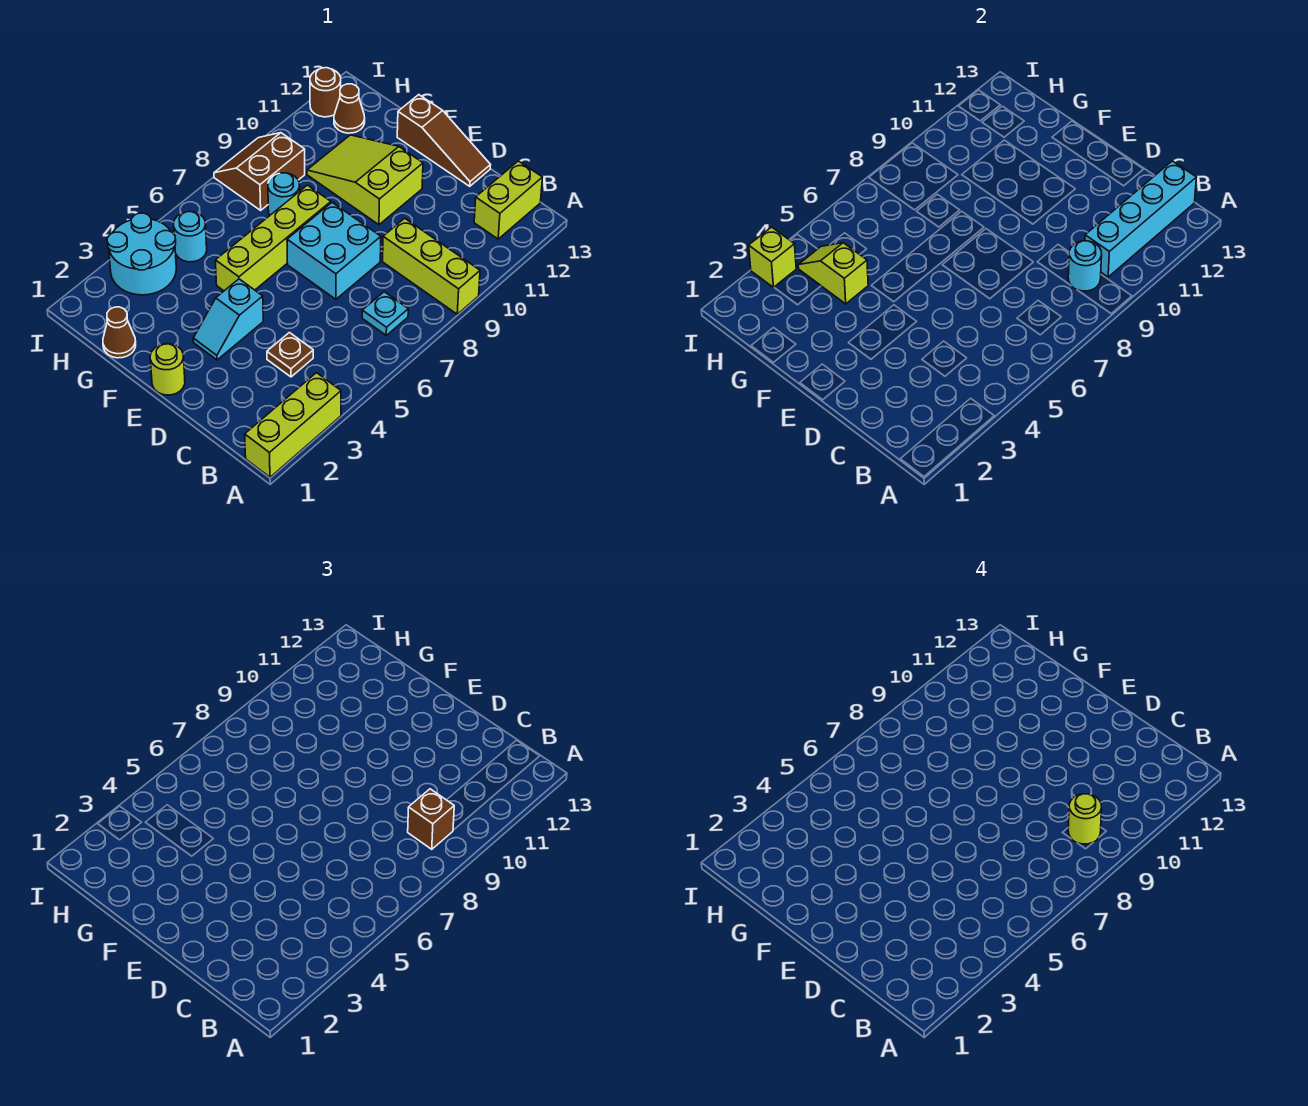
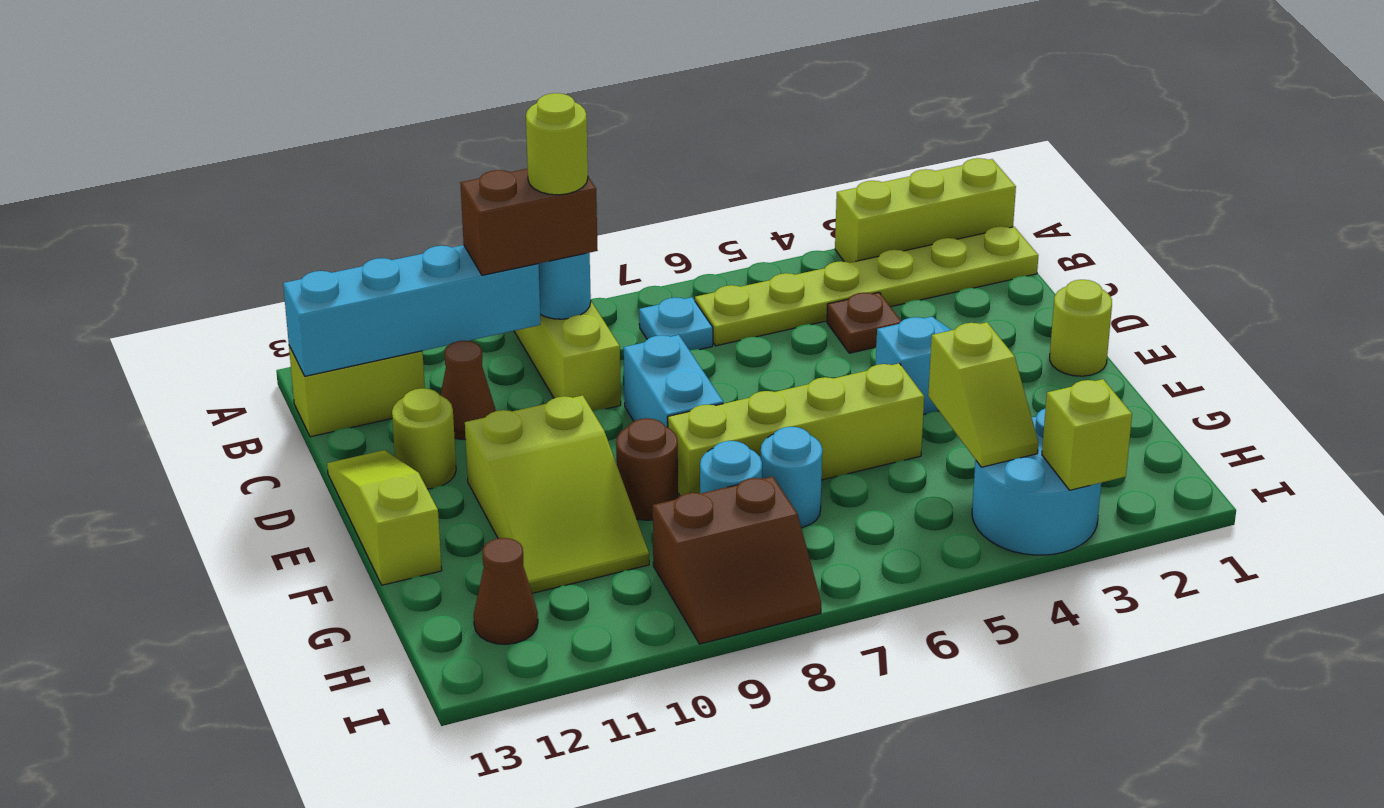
none -> lime 1x6 plate [695,226,1038,346]
brown 1x1 brick [408,789,454,849] -> brown 1x2 brick [460,169,598,275]
cyan 2x2 brick [287,203,381,299] -> cyan 1x2 brick [624,335,723,427]
none -> lime 1x1 round brick [392,388,456,489]
brown 1x3 slope [397,95,491,186] -> lime 1x3 slope [327,450,442,585]
brown 1x1 cone [103,307,136,358] -> brown 1x1 cone moved to [441,341,496,440]
cyan 1x1 round brick [174,212,207,262] -> cyan 1x1 round brick moved to [761,427,822,528]
brown 1x1 round brick [310,68,341,117] -> brown 1x1 round brick moved to [616,418,678,520]

